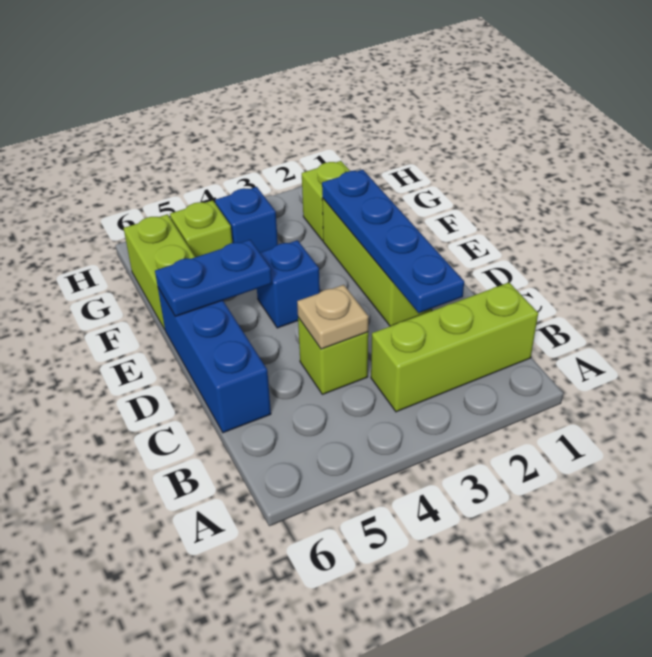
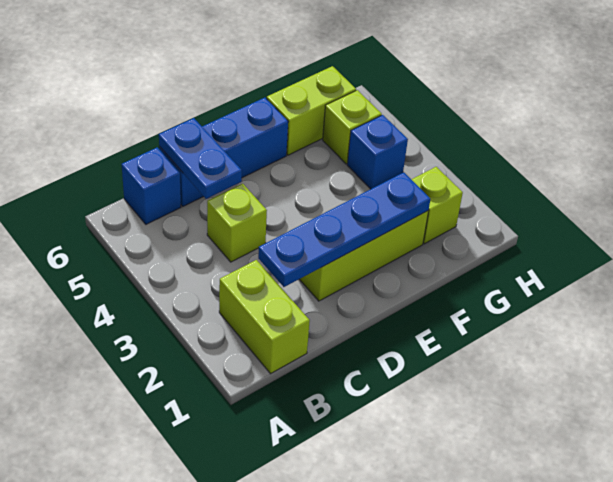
lime 1x3 brick [371,283,538,412] -> lime 1x2 brick [219,260,310,374]
tan 1x1 plate [297,285,369,349] -> none
blue 1x1 brick [257,240,320,328] -> blue 1x1 brick moved to [122,147,181,224]
blue 1x2 plate [155,240,272,316] -> blue 1x2 plate moved to [159,118,242,199]

